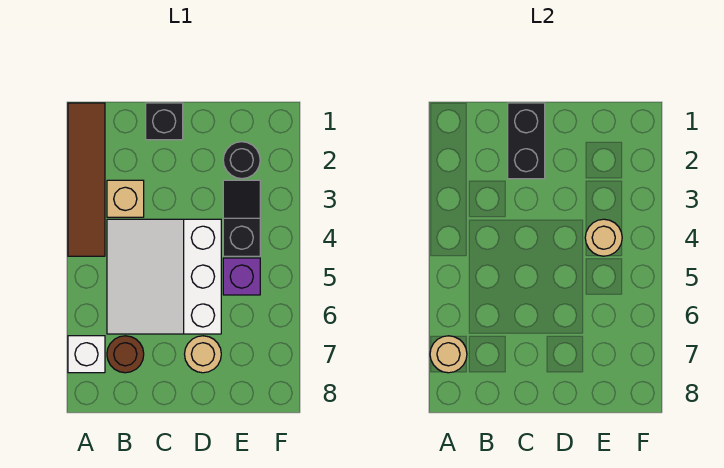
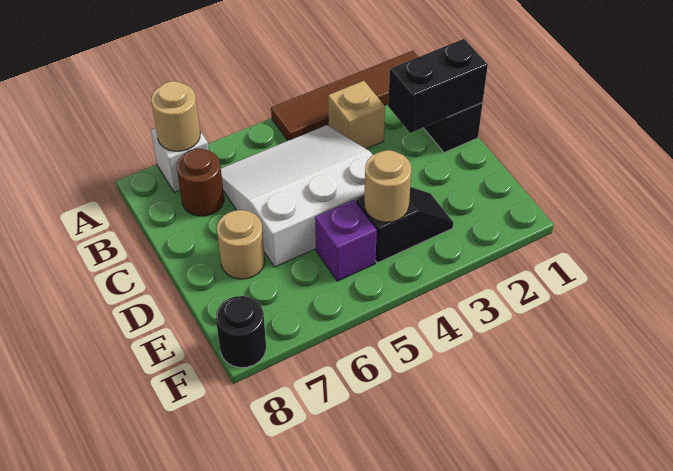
black 1x1 round brick [223,142,260,179] -> black 1x1 round brick moved to [216,296,266,368]

